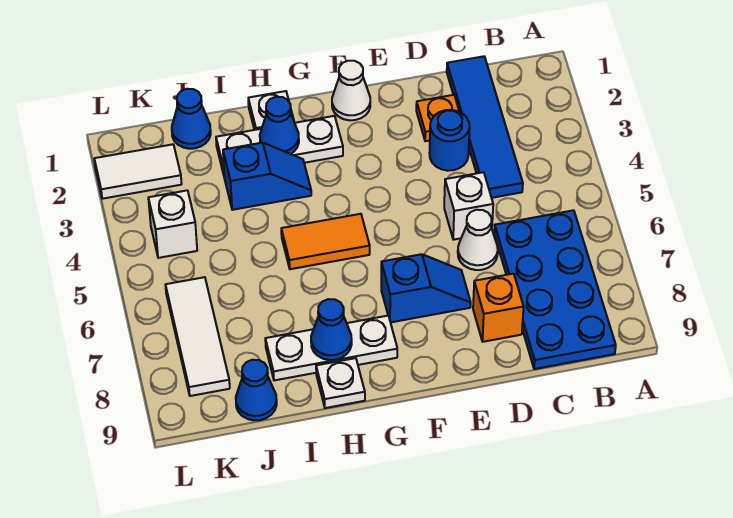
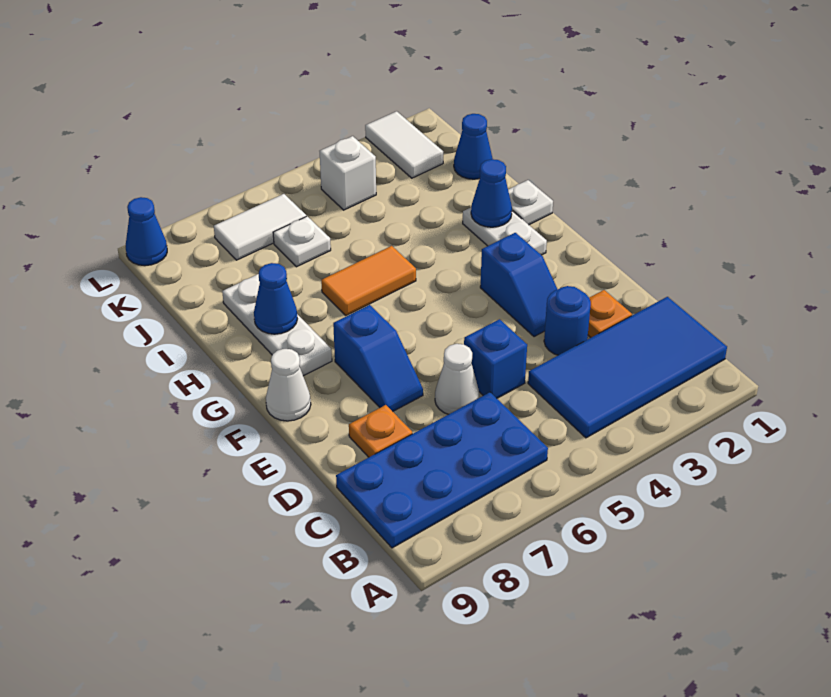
blue 1x4 tile [447,56,523,198] -> blue 2x4 tile [528,297,727,438]
white 1x1 brick [444,172,493,240] -> blue 1x1 brick [464,319,527,398]
orange 1x1 brick [473,274,524,342] -> orange 1x1 plate [349,405,412,457]
white 1x1 cone [332,61,370,120] -> white 1x1 cone moved to [266,349,311,421]
white 1x3 plate [216,116,343,175] -> white 1x2 plate [463,208,547,255]
orange 1x2 tile [281,214,370,269] -> orange 1x2 tile turned to [321,246,416,315]
blue 1x2 slope [223,143,311,210] -> blue 1x2 slope moved to [480,233,557,337]
white 1x1 plate [316,358,365,408] -> white 1x1 plate moved to [273,216,331,267]
blue 1x1 cone [236,360,277,420] -> blue 1x1 cone moved to [126,197,167,266]
white 1x3 tile [166,277,230,396] -> white 1x2 tile [214,194,306,260]

